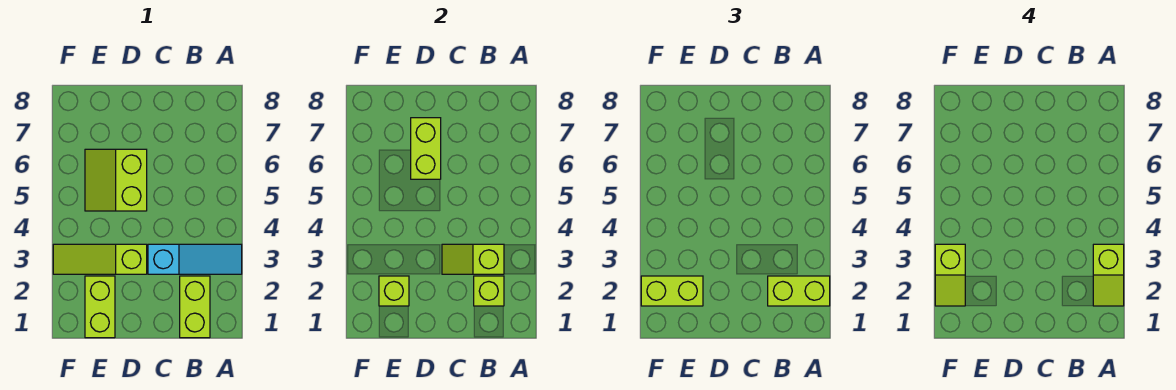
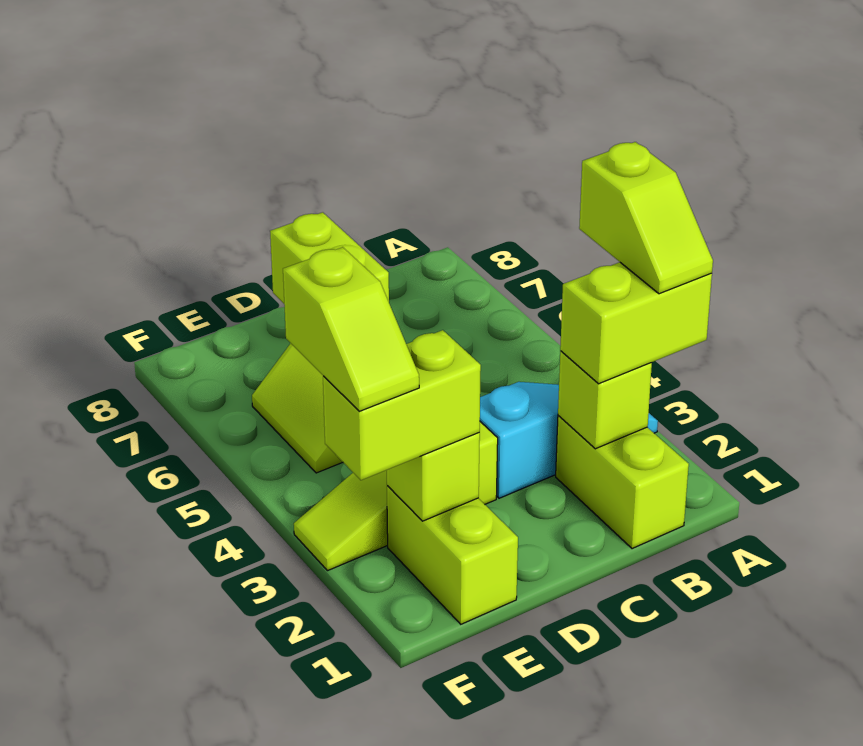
lime 1x2 slope [442,244,504,274] -> none

